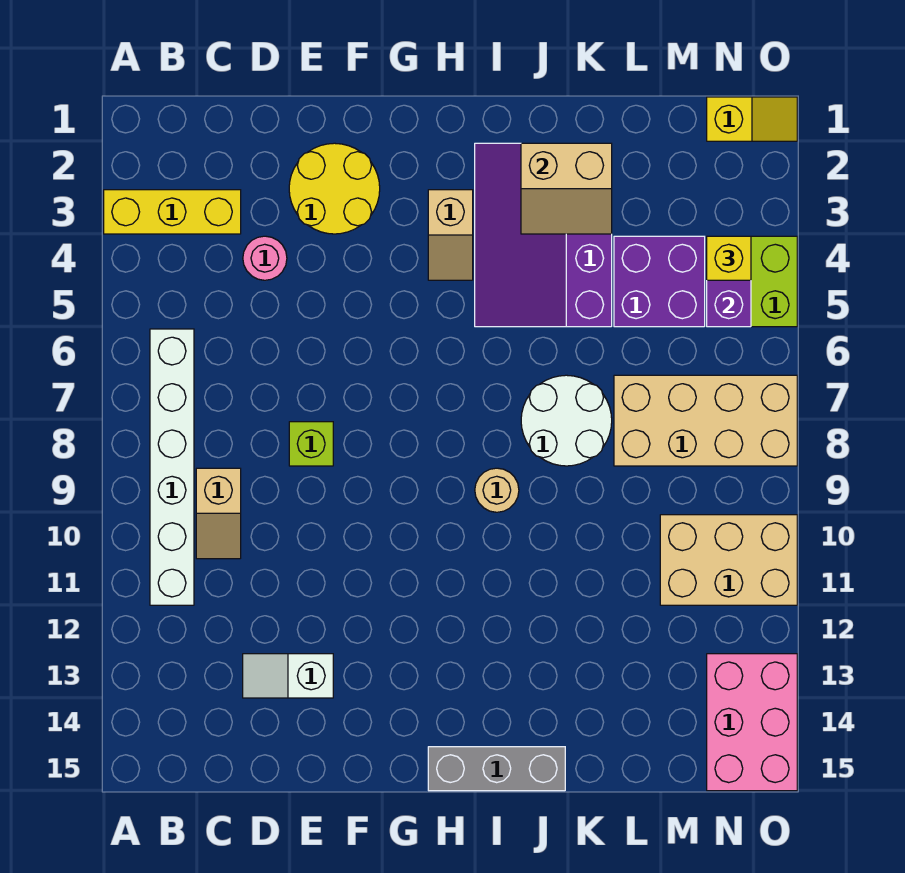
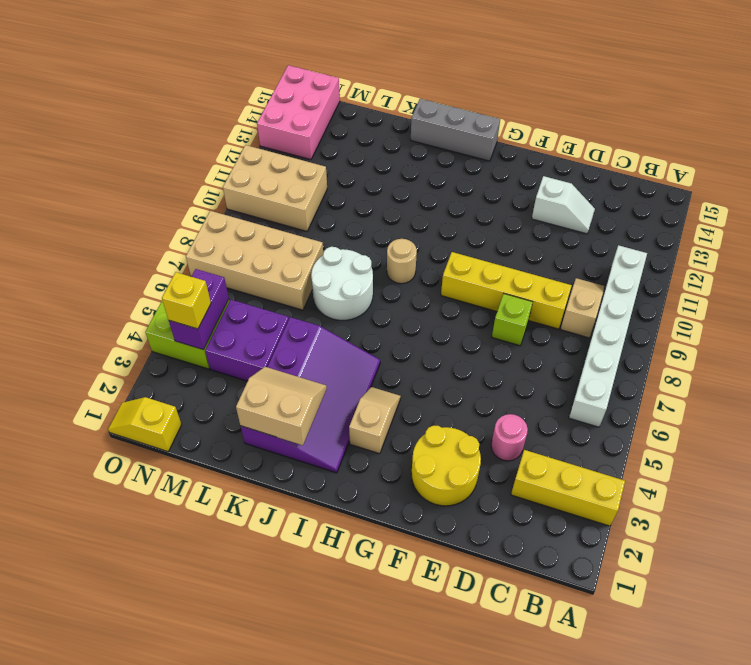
none -> yellow 1x4 brick [441,252,572,329]

